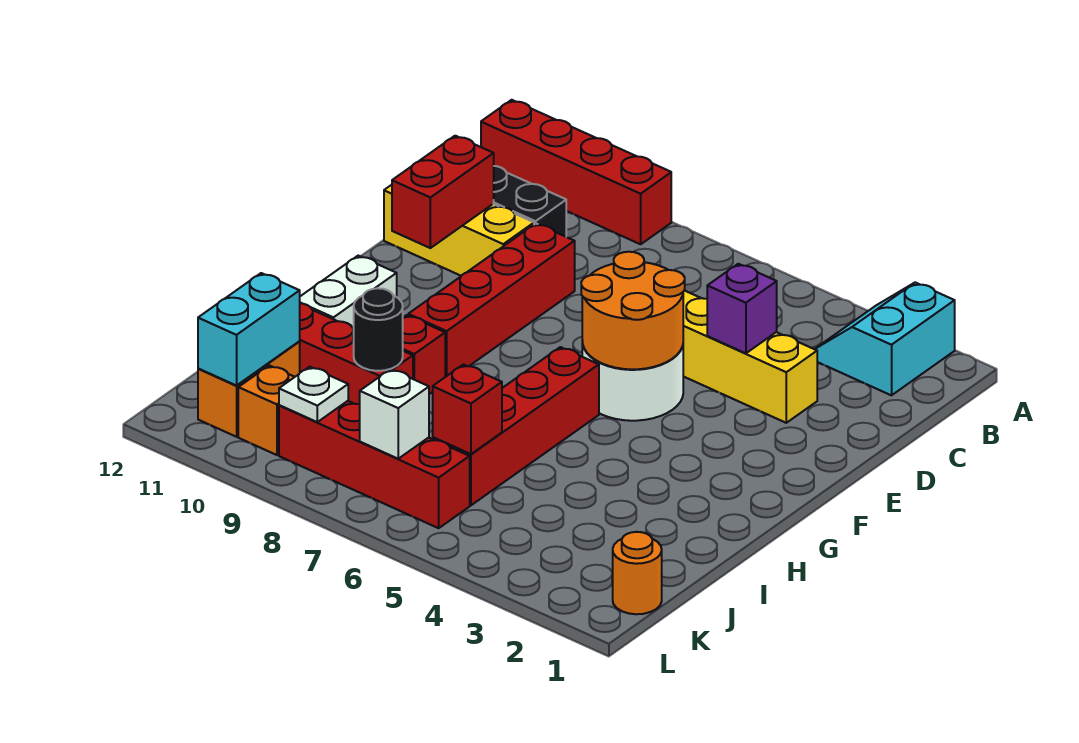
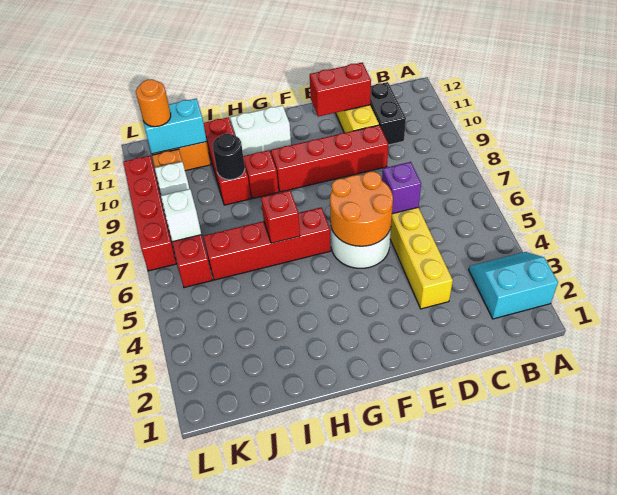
red 1x4 brick [481,100,671,244] -> red 1x4 brick moved to [123,156,177,271]
purple 1x1 brick [707,264,777,353] -> purple 1x1 brick moved to [382,162,421,214]
red 1x1 brick [433,365,502,454] -> red 1x1 brick moved to [261,190,300,243]
orange 1x1 round brick [613,532,662,614] -> orange 1x1 round brick moved to [136,79,171,127]

